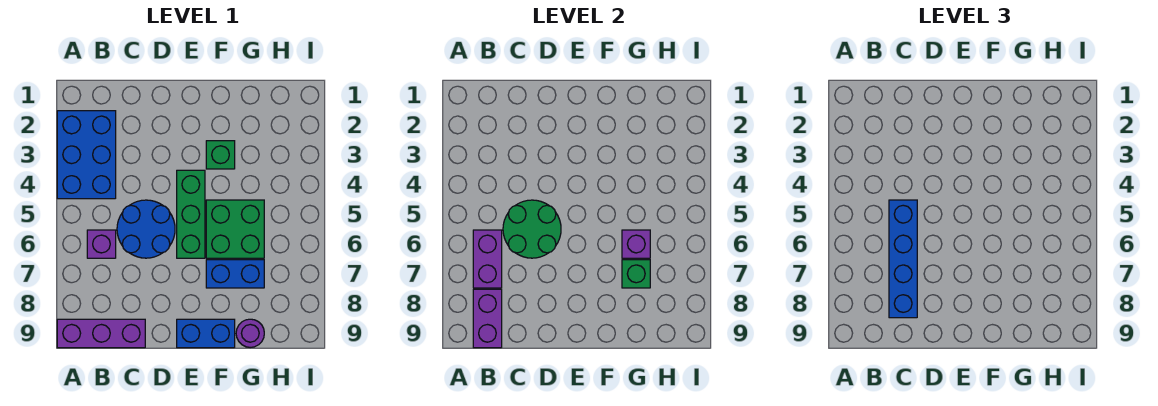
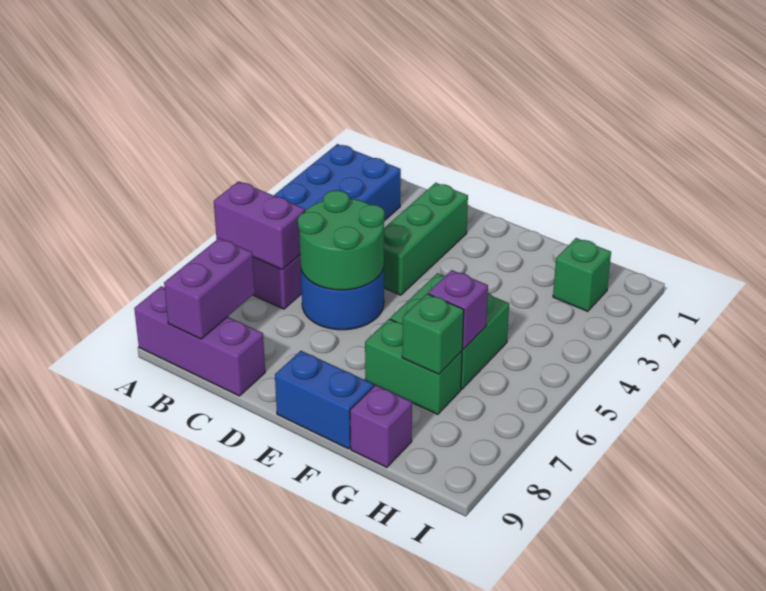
purple 1x2 brick [473,230,502,288] -> purple 1x2 brick turned to [214,181,305,270]
blue 1x4 brick [889,200,917,318] -> none
green 1x3 brick [177,170,205,258] -> green 1x3 brick moved to [384,183,468,295]
green 1x1 brick [206,141,235,169] -> green 1x1 brick moved to [553,238,611,311]
blue 1x2 brick [206,260,264,288] -> green 1x2 brick [365,319,462,414]
purple 1x1 round brick [236,319,264,348] -> purple 1x1 brick [350,385,412,467]

